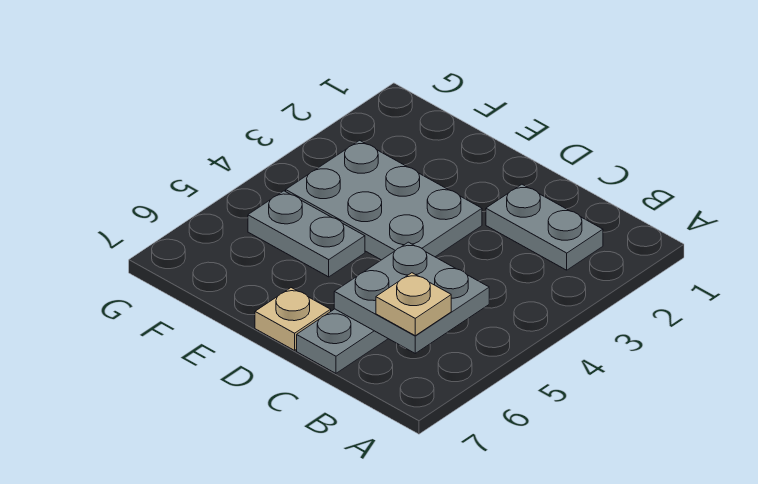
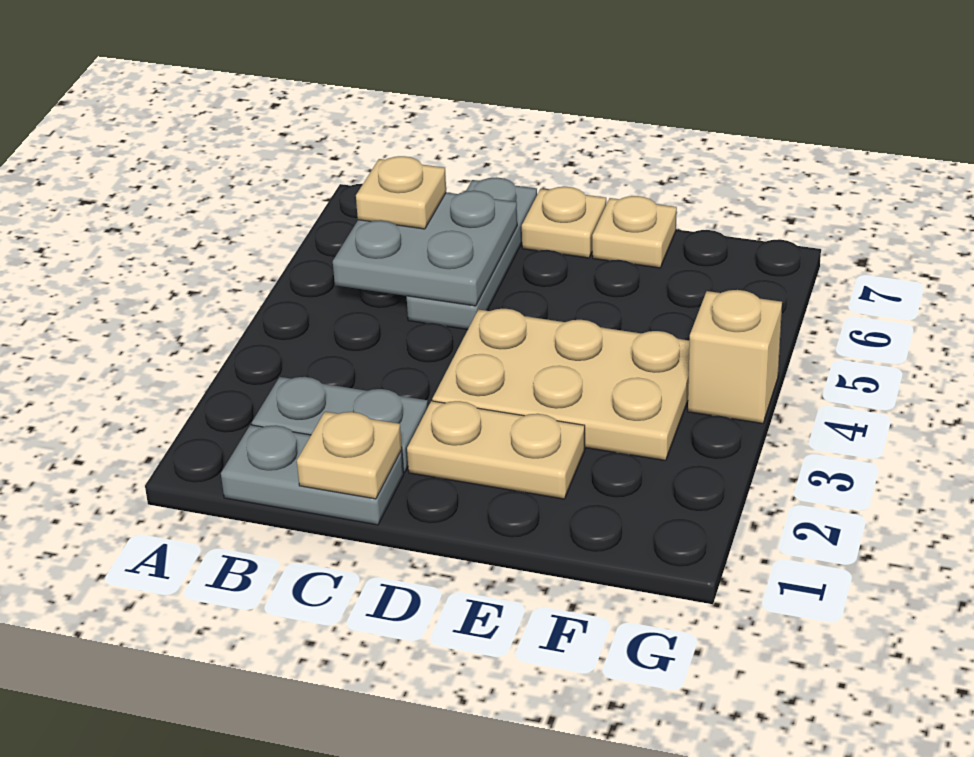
none -> tan 1x1 plate [297,412,402,499]
none -> tan 1x2 plate [407,401,585,499]
grey 2x3 plate [286,140,482,260] -> tan 2x3 plate [432,309,690,461]
grey 1x2 plate [248,191,365,277] -> grey 1x2 plate moved to [221,425,404,525]
none -> tan 1x1 plate [592,196,677,268]
none -> tan 1x1 brick [688,290,782,423]

